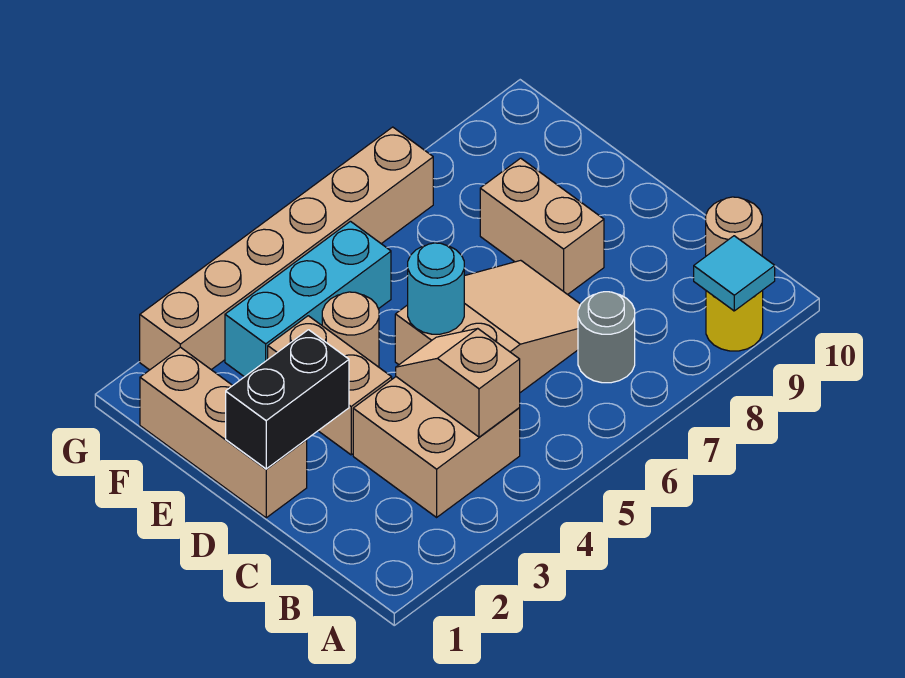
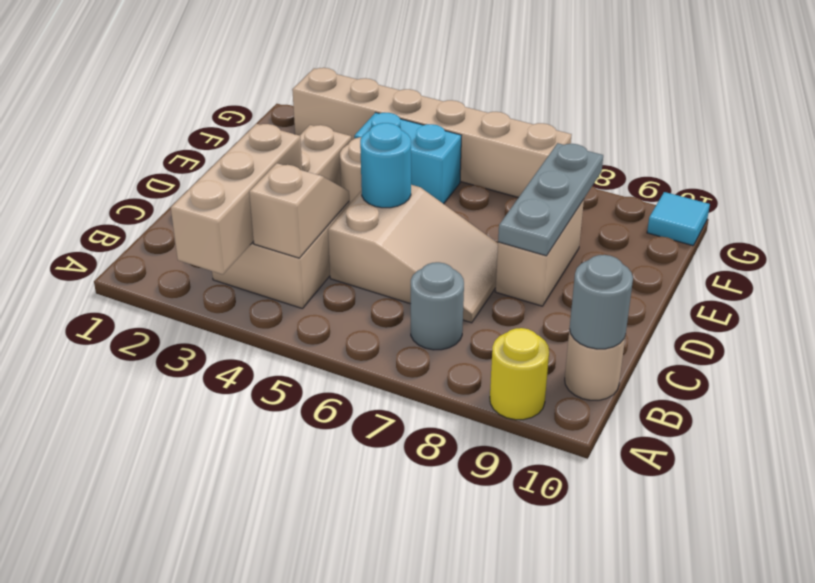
cyan 1x1 tile [694,236,775,311] -> cyan 1x1 tile moved to [647,192,710,246]
none -> grey 1x1 round brick [570,255,633,349]
tan 1x3 brick [140,347,307,518] -> tan 1x3 brick moved to [171,124,302,274]
black 1x2 brick [226,330,349,469] -> none
none -> grey 1x3 plate [498,143,603,256]
cyan 1x3 brick [225,221,391,377] -> cyan 1x2 brick [354,113,461,204]

